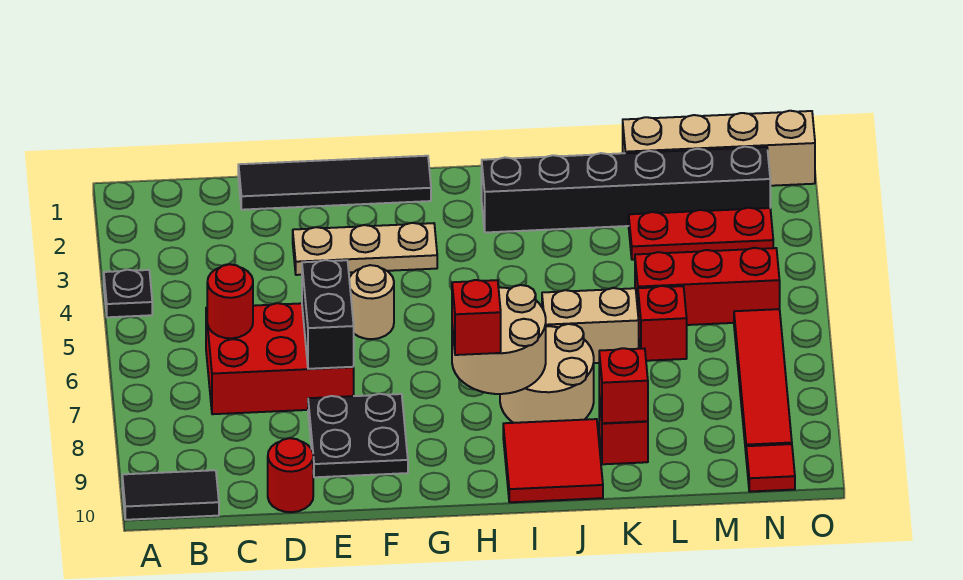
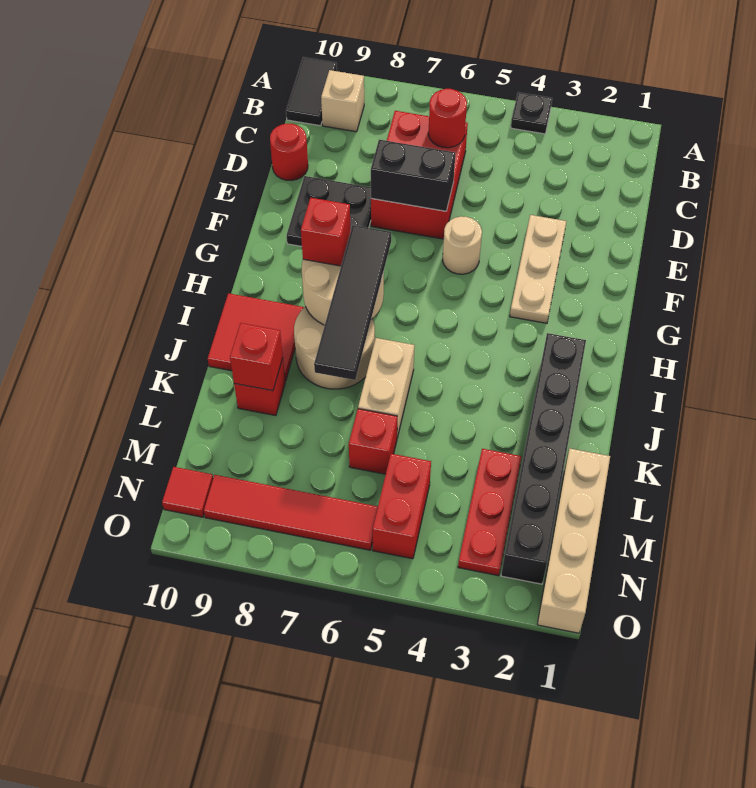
none -> tan 1x1 brick [321,70,364,132]
black 1x4 tile [238,156,431,210] -> black 1x4 tile moved to [314,225,391,380]
red 1x3 brick [635,248,780,325] -> red 1x2 brick [373,454,431,559]

